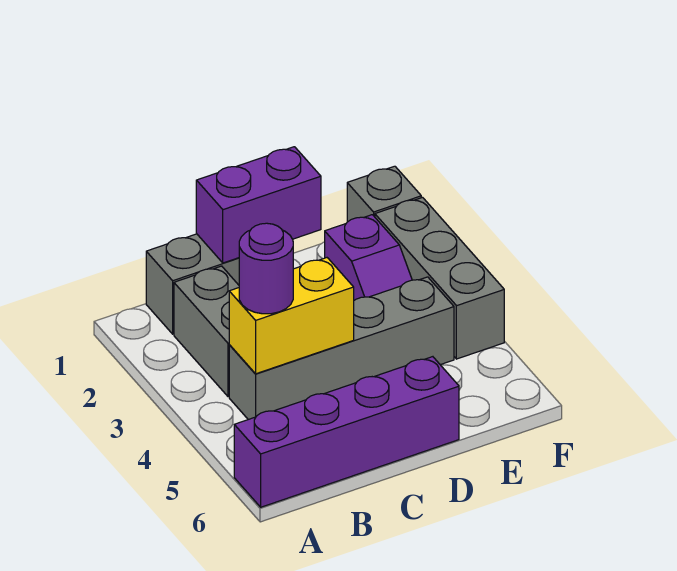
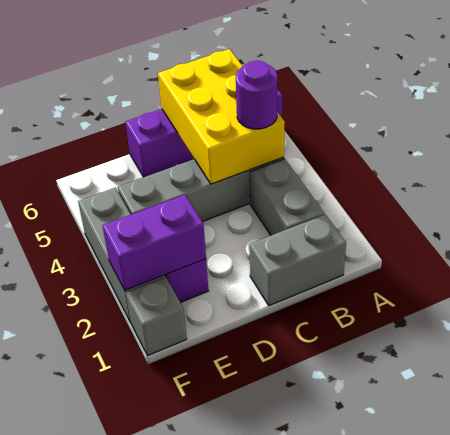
yellow 1x2 brick [229,258,354,374] -> yellow 2x3 brick [158,49,285,184]
purple 1x2 brick [196,147,321,263] -> purple 1x2 brick moved to [103,195,206,290]

